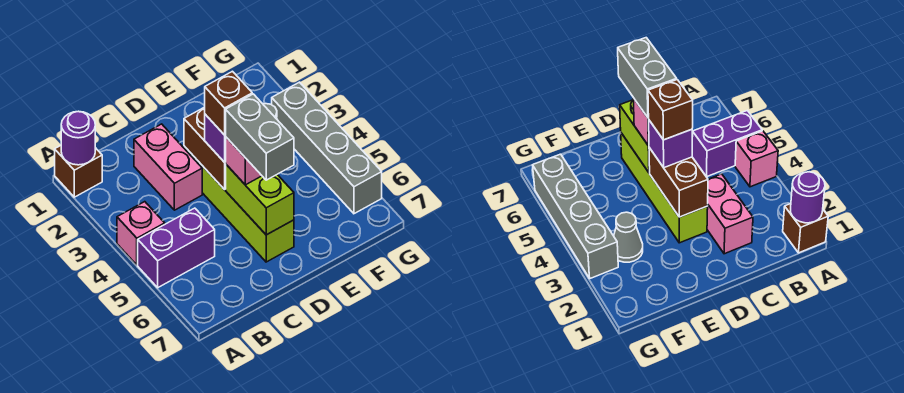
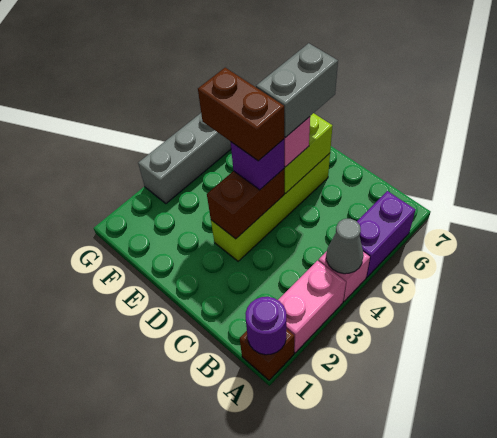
purple 1x2 brick [138,208,215,288] -> purple 1x2 brick turned to [357,191,415,277]
pink 1x2 brick [134,124,202,210] -> pink 1x2 brick moved to [278,261,346,353]
brown 1x1 brick [205,71,252,135] -> brown 1x2 brick [198,68,284,161]
grey 1x1 cone [614,212,643,262] -> grey 1x1 cone moved to [326,219,364,274]

